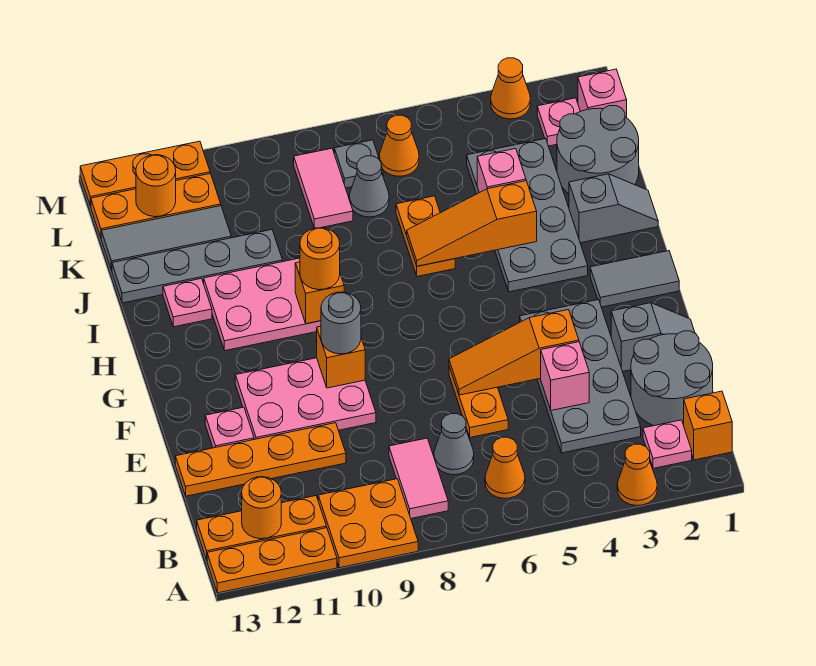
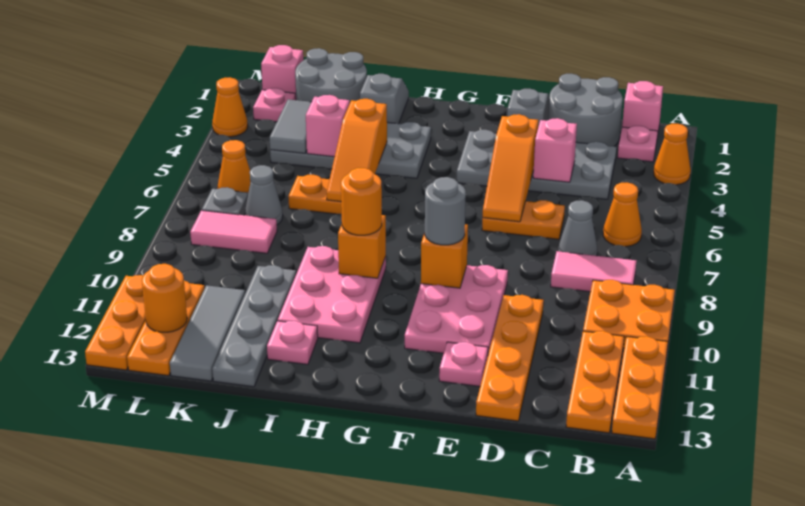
orange 1x1 brick [684,391,732,460] -> pink 1x1 brick [622,81,663,137]
orange 1x1 round brick [242,477,281,539] -> none
grey 1x2 tile [590,251,679,307] -> grey 1x2 tile moved to [270,99,311,153]

